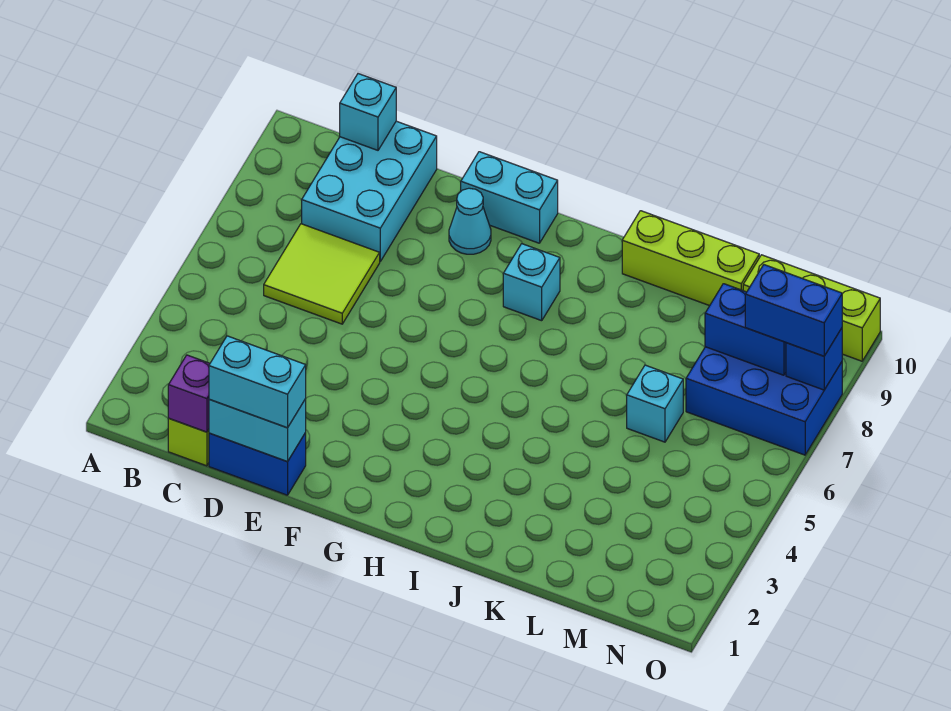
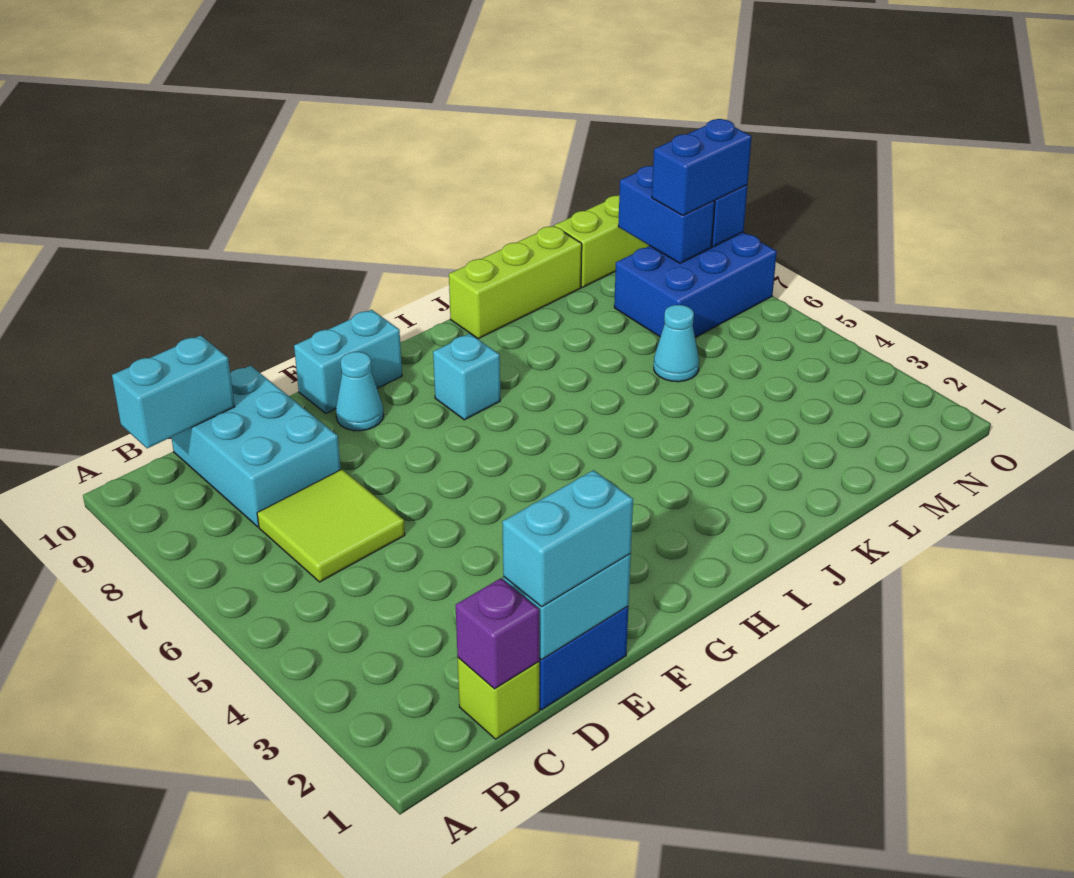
cyan 1x1 brick [340,74,396,150] -> cyan 1x2 brick [112,335,235,448]
cyan 1x1 brick [627,365,683,442] -> cyan 1x1 cone [654,305,699,382]
blue 1x2 brick [705,284,786,375] -> blue 1x2 brick turned to [618,166,715,263]

